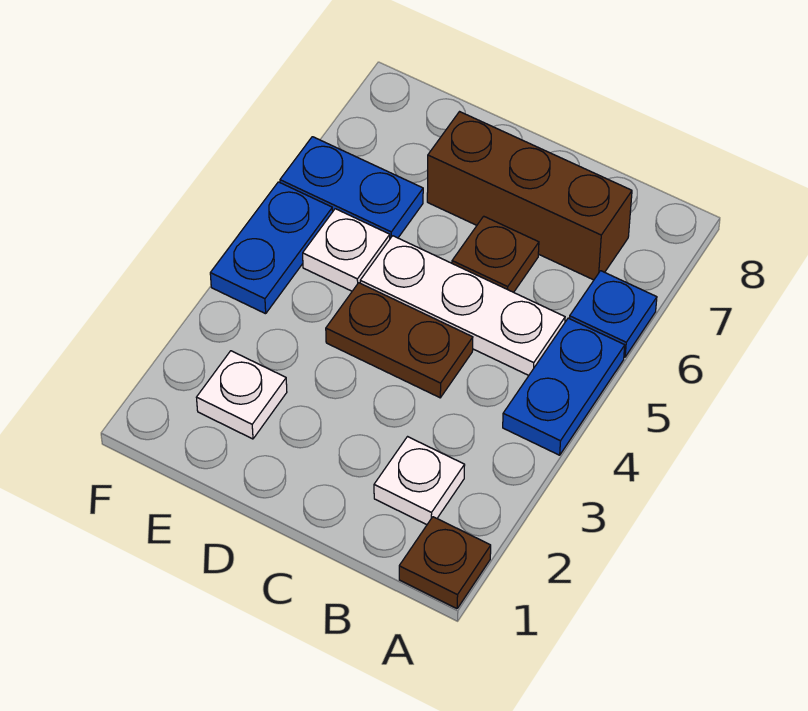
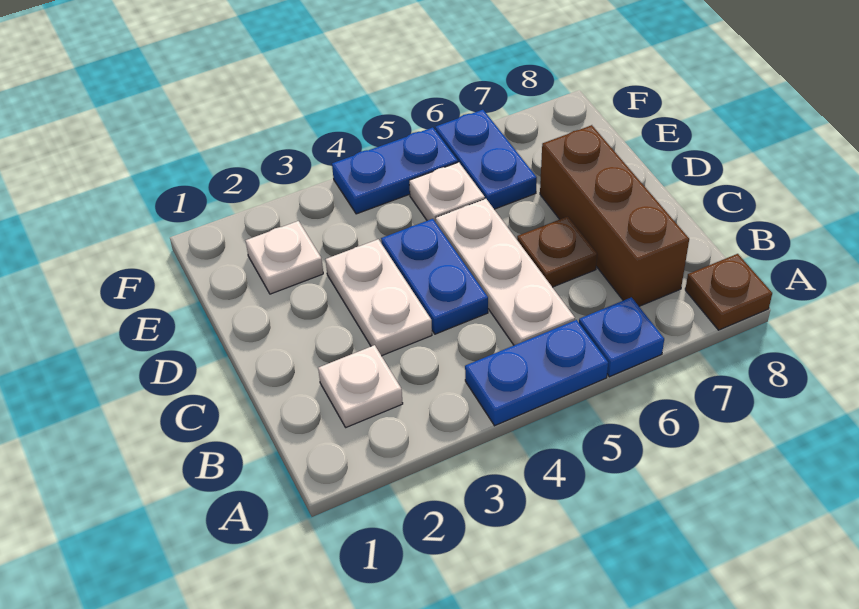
brown 1x1 plate [399,517,491,608] -> brown 1x1 plate moved to [685,254,772,330]
none -> white 1x2 plate [326,239,432,356]
brown 1x2 plate [326,283,473,398] -> blue 1x2 plate [381,219,488,334]

